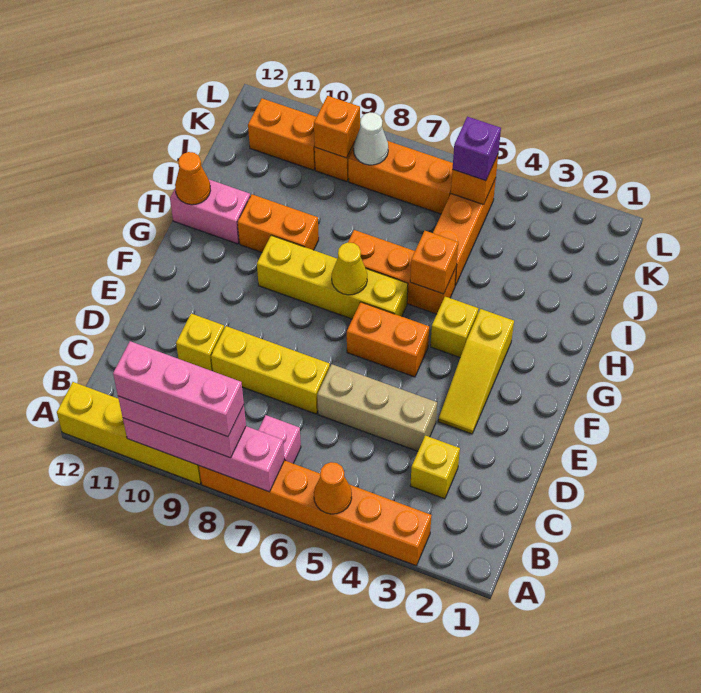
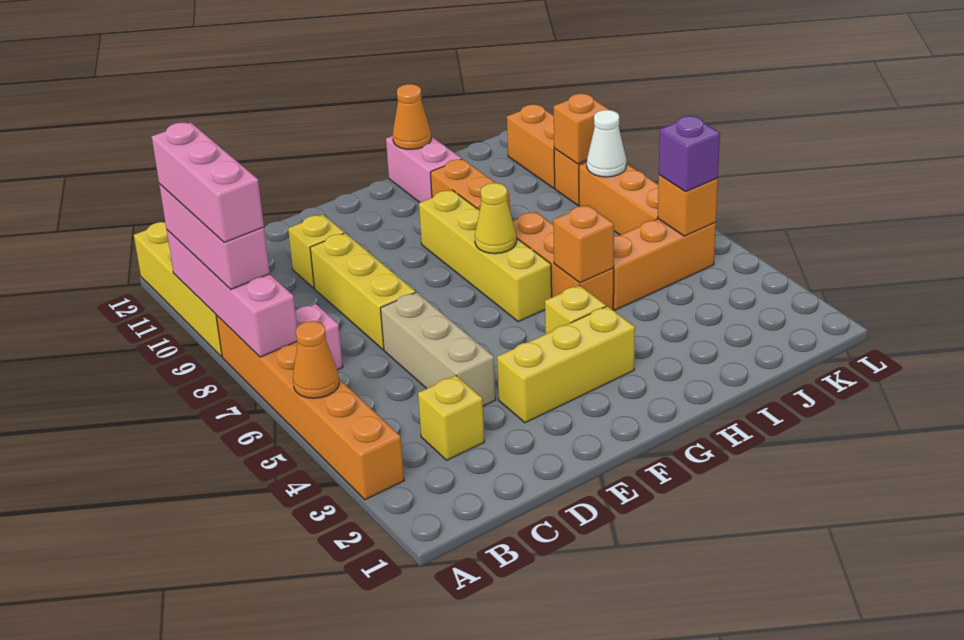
yellow 1x3 slope [438,309,514,434] -> yellow 1x3 brick [497,306,635,423]
orange 1x2 brick [347,302,429,377] -> none

